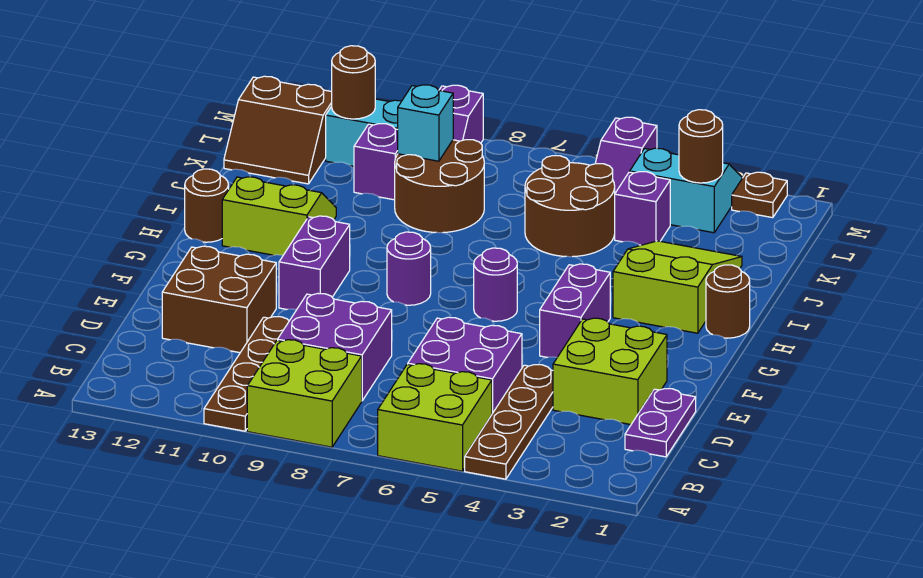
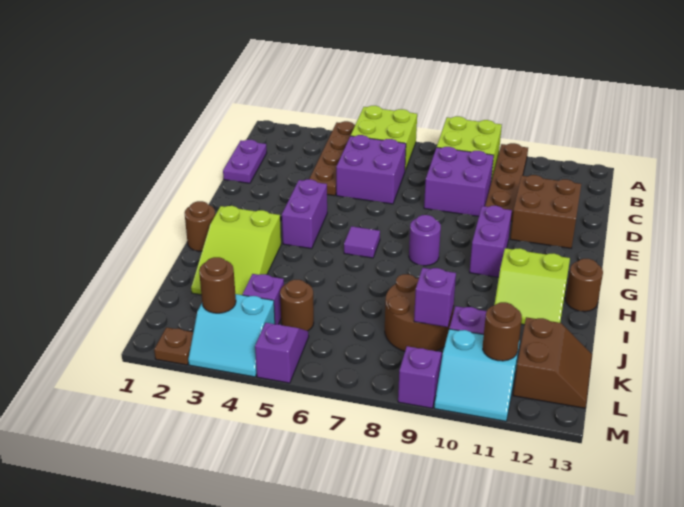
lime 2x2 brick [553,318,667,425] -> none
purple 1x1 round brick [474,248,517,321] -> purple 1x1 tile [344,226,380,258]
brown 2x2 round brick [525,156,615,257] -> brown 1x1 round brick [280,280,314,331]
cyan 1x1 brick [398,85,453,161] -> purple 1x1 brick [414,268,456,327]
brown 2x2 slope [224,76,332,184] -> brown 2x2 slope turned to [513,317,592,408]

